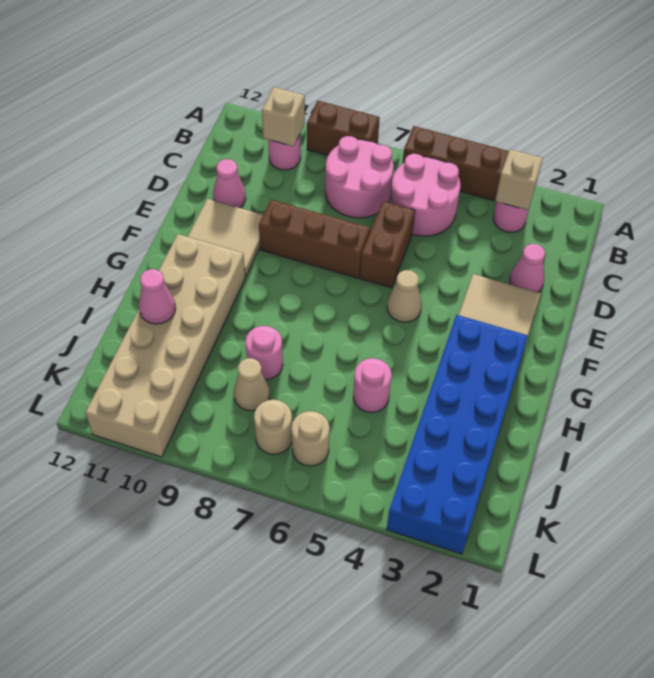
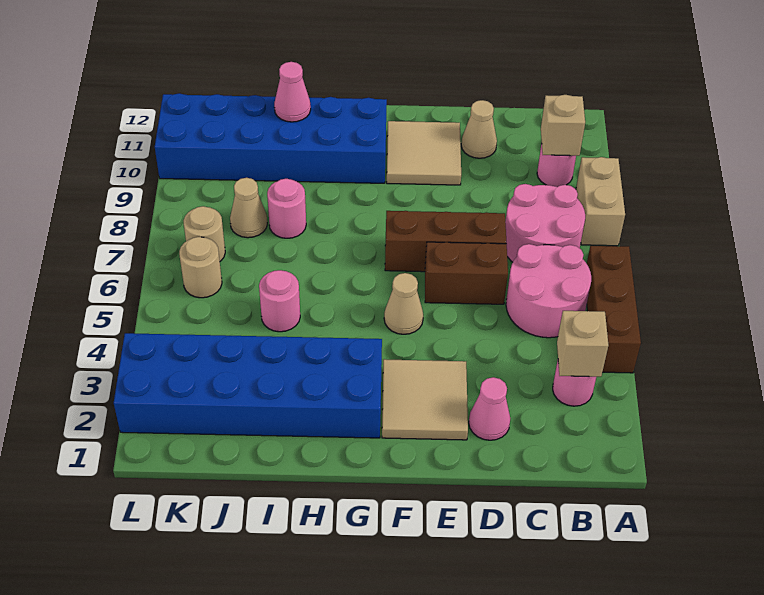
brown 1x2 brick [307,101,380,155] -> tan 1x2 brick [576,157,625,246]
pink 1x1 cone [213,159,246,208] -> tan 1x1 cone [461,100,497,158]
brown 1x3 brick [259,200,370,278] -> brown 1x3 brick turned to [385,211,506,272]
tan 2x6 brick [85,234,246,457] -> blue 2x6 brick [155,93,387,183]

